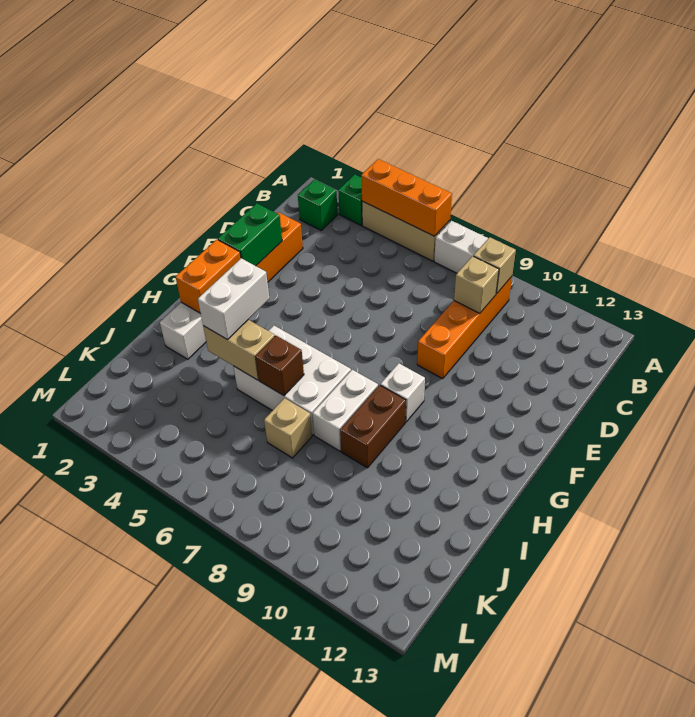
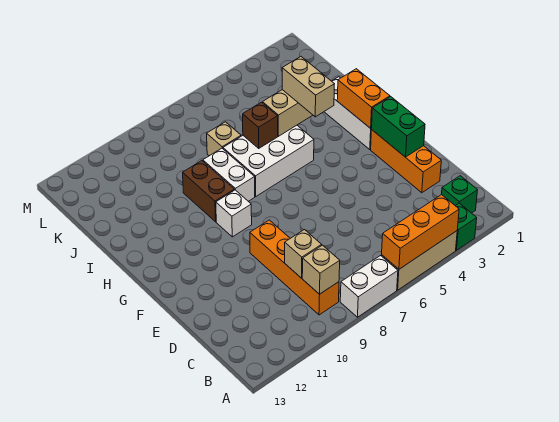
white 1x2 brick [198,258,269,340] -> tan 1x2 brick [282,57,334,117]

